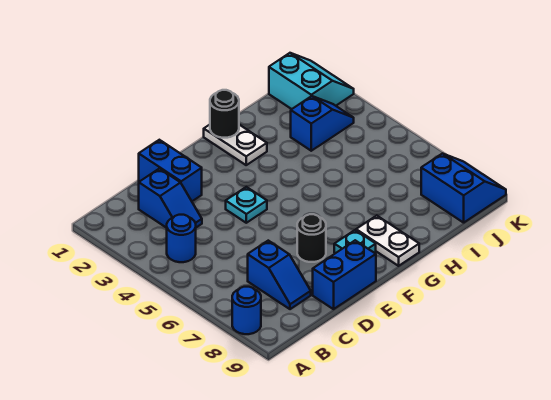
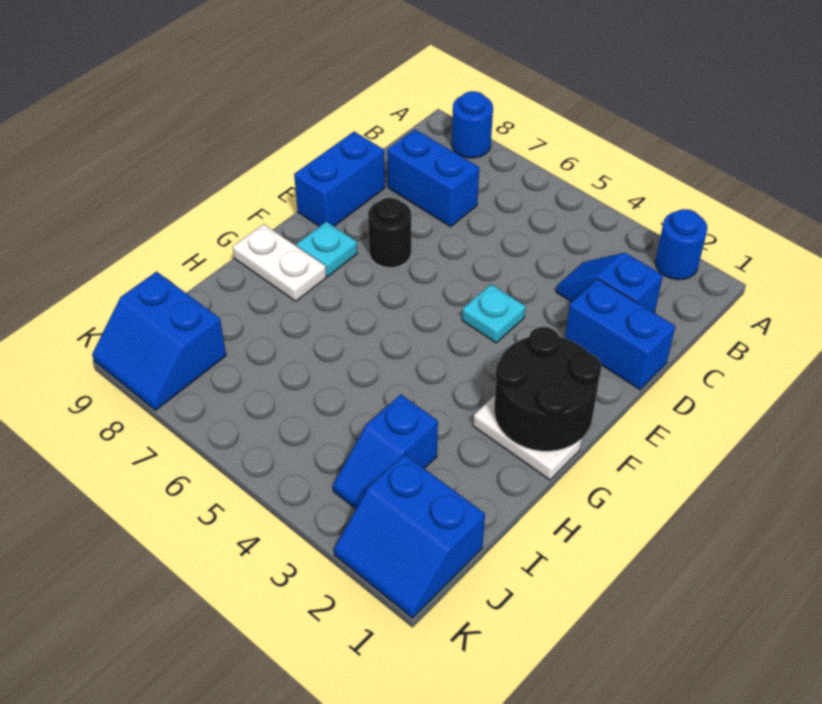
blue 1x1 round brick [167,215,196,262] -> blue 1x1 round brick moved to [655,209,708,280]
blue 1x2 slope [248,241,311,309] -> blue 1x2 brick [387,129,479,227]
black 1x1 round brick [210,90,239,138] -> black 2x2 round brick [494,327,602,451]
cyan 2x2 slope [269,53,354,109] -> blue 2x2 slope [334,454,485,618]

